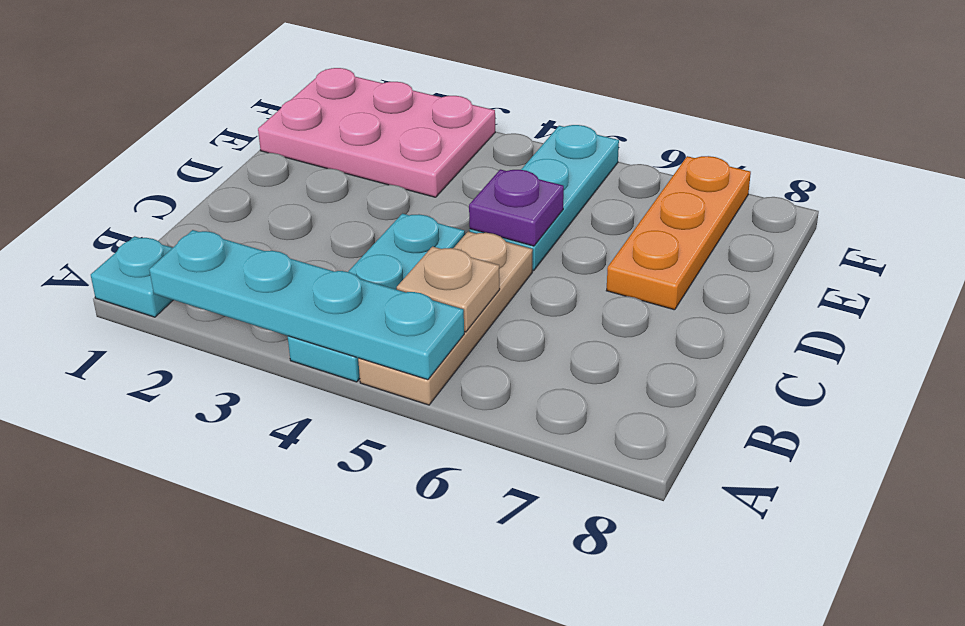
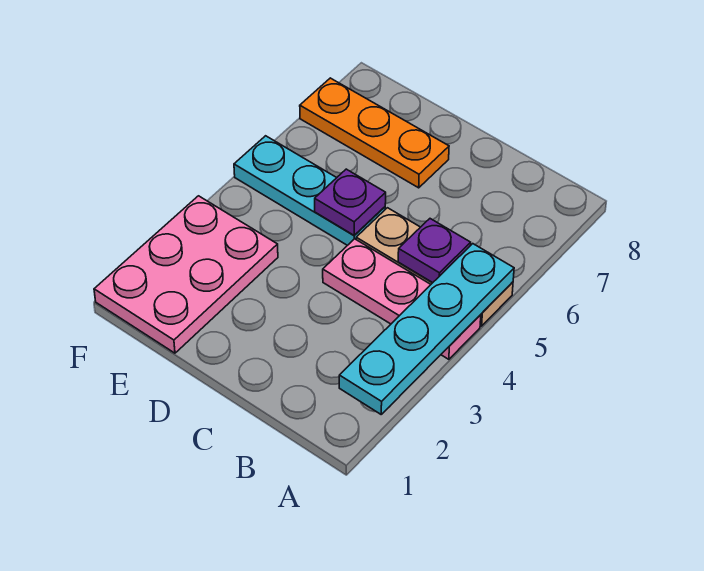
cyan 1x1 plate [91,236,173,317] -> none
cyan 1x3 plate [288,214,465,382] -> pink 1x3 plate [323,239,481,359]
tan 1x1 plate [397,247,500,332] -> purple 1x1 plate [398,219,471,283]

